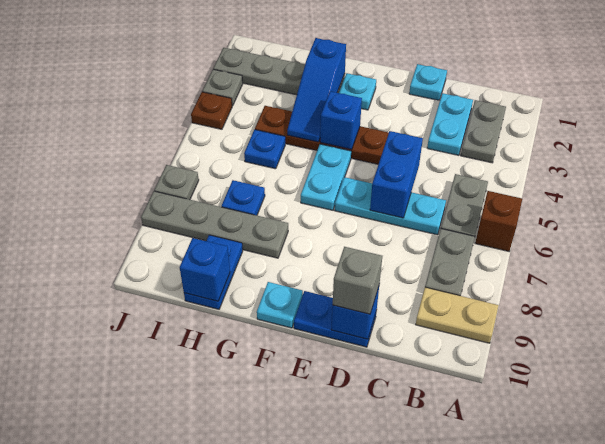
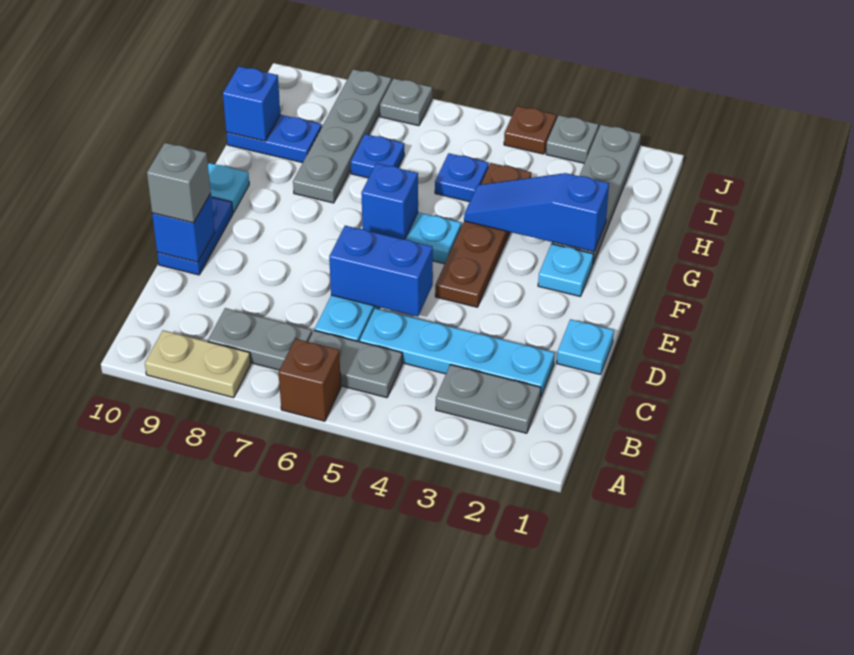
tan 1x2 plate [416,287,499,343] -> tan 1x2 plate turned to [145,330,251,398]
cyan 1x2 plate [427,93,473,155] -> cyan 1x4 plate [360,308,555,398]
blue 1x1 brick [320,91,362,149] -> blue 1x1 brick moved to [361,163,418,240]

